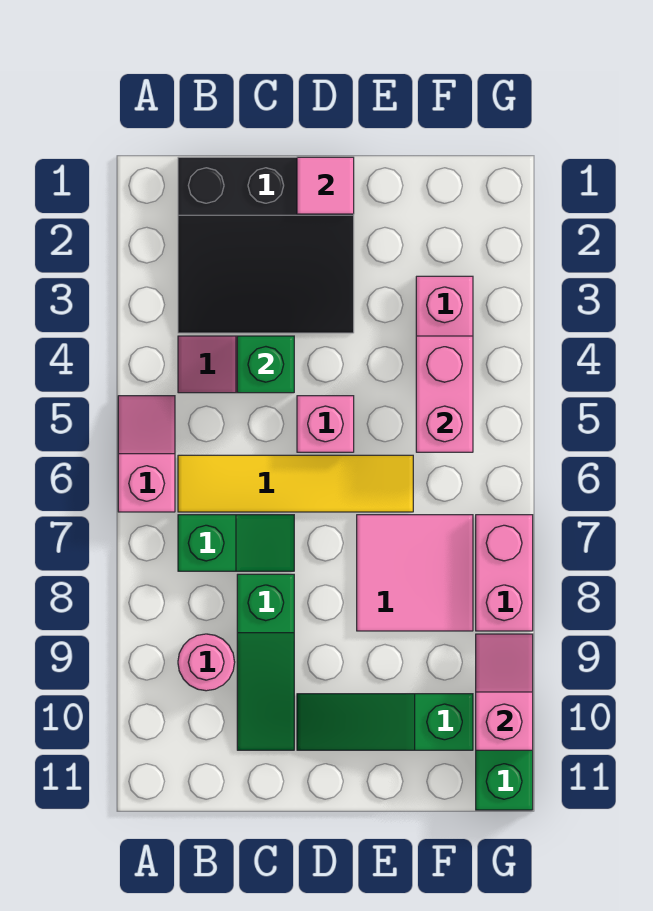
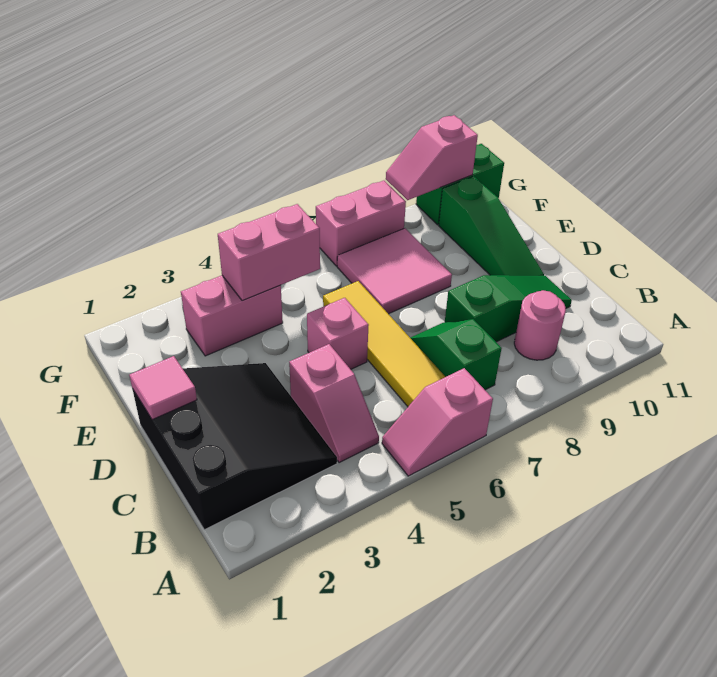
green 1x1 brick [237,336,294,393] -> none

